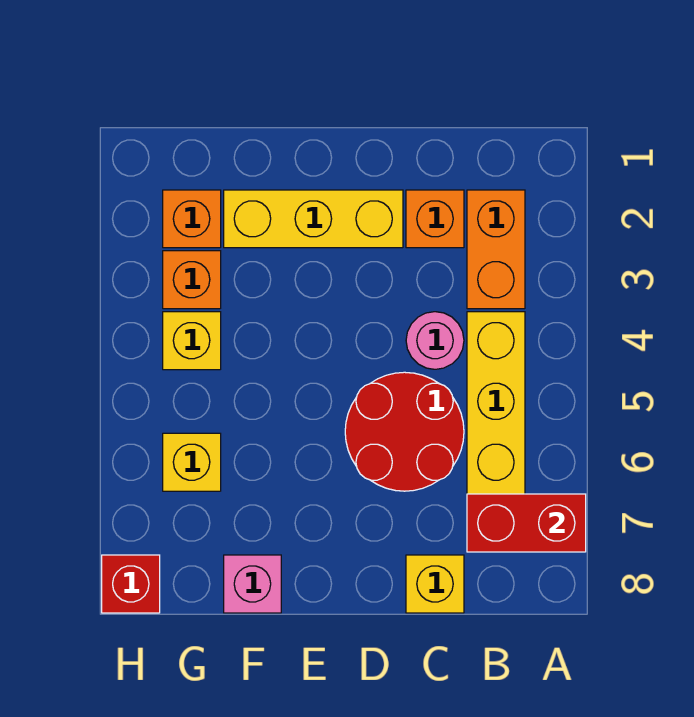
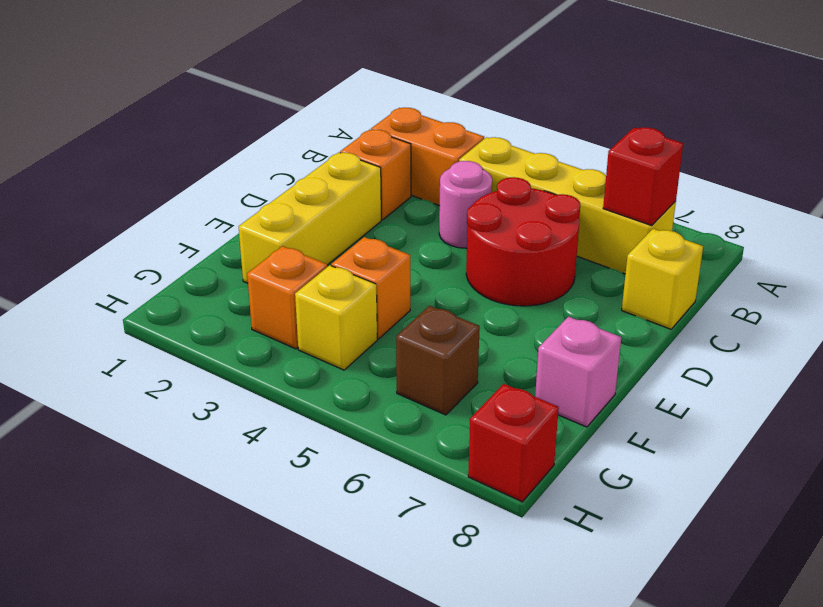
red 1x2 brick [467,494,586,552] -> red 1x1 brick [603,127,683,226]
orange 1x1 brick [163,190,221,248] -> orange 1x1 brick moved to [331,237,410,339]
yellow 1x1 brick [163,433,221,491] -> brown 1x1 brick [396,306,480,415]

